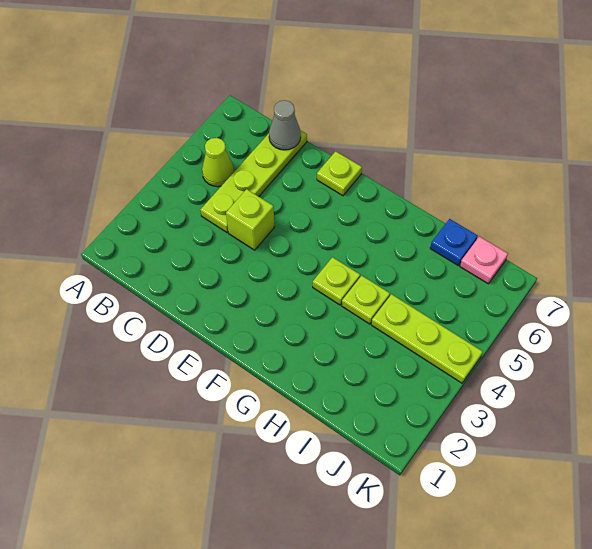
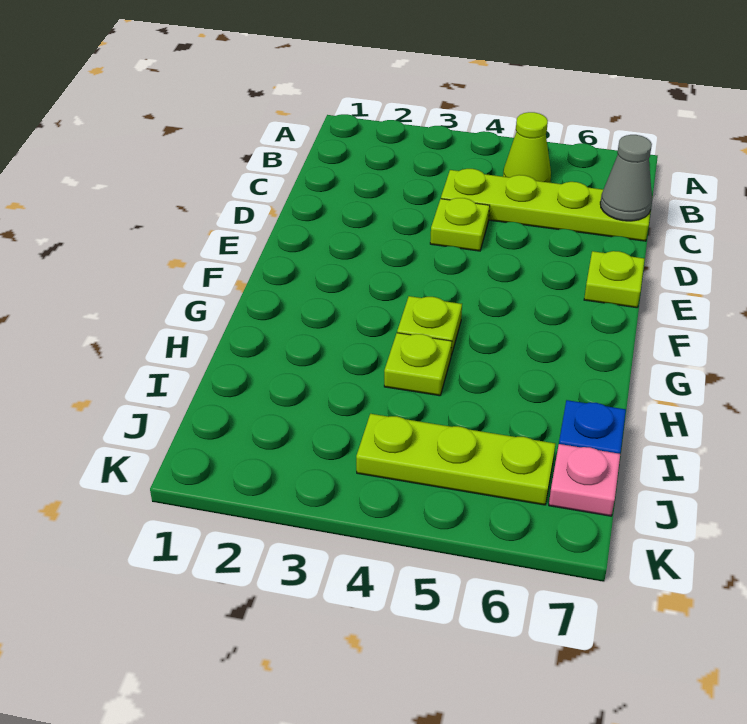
lime 1x1 brick [226,189,274,250] -> lime 1x1 plate [430,198,490,251]
lime 1x3 plate [371,294,483,383] -> lime 1x3 plate turned to [356,414,555,505]

